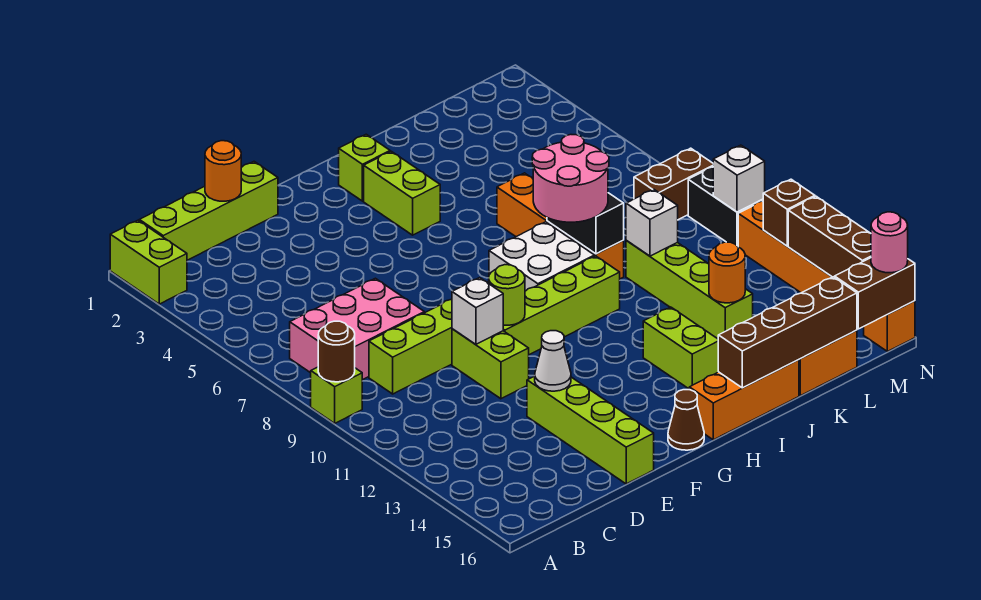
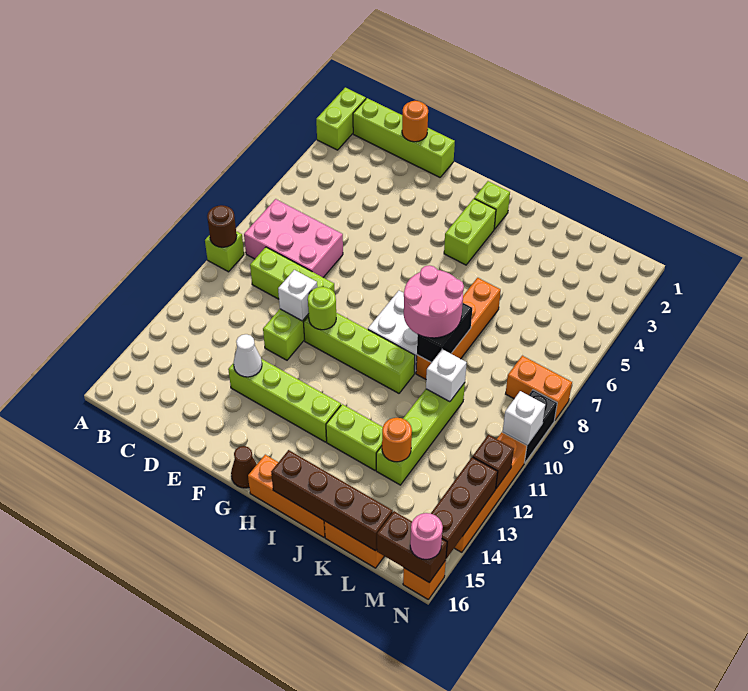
lime 1x4 brick [527,376,654,484] -> lime 1x4 brick turned to [228,359,341,442]
lime 1x2 brick [643,307,718,389] -> lime 1x2 brick turned to [326,404,383,470]
brown 1x2 brick [634,148,713,220] -> orange 1x2 brick [506,356,572,421]

